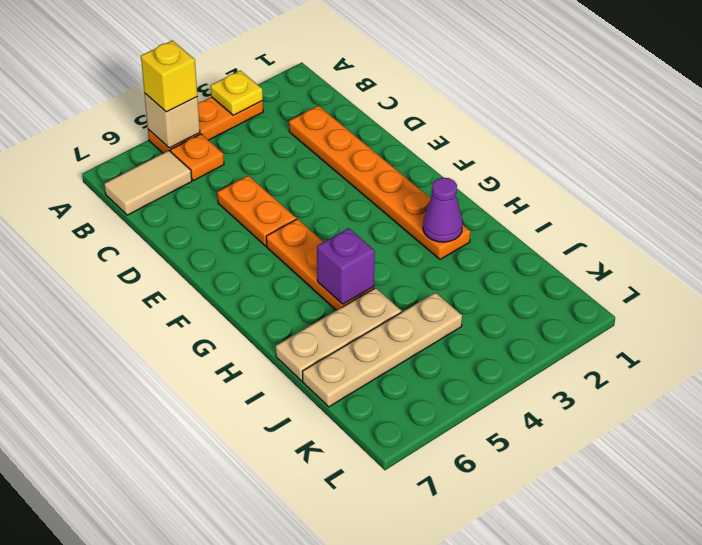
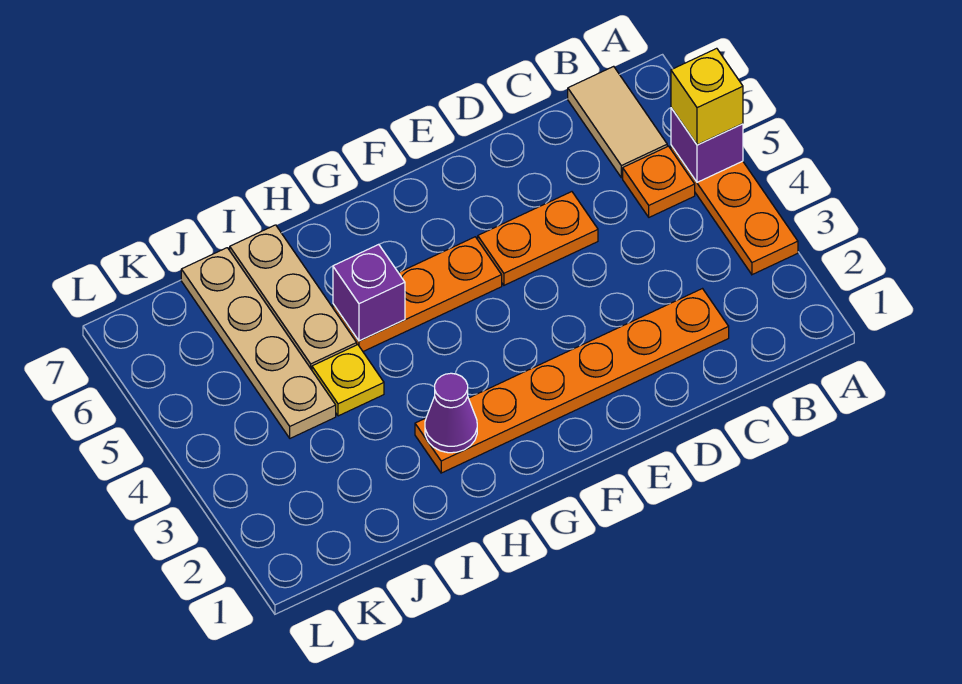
yellow 1x1 plate [211,70,263,115] -> yellow 1x1 plate moved to [312,345,384,416]
tan 1x1 brick [144,93,200,148] -> purple 1x1 brick [671,108,743,182]

